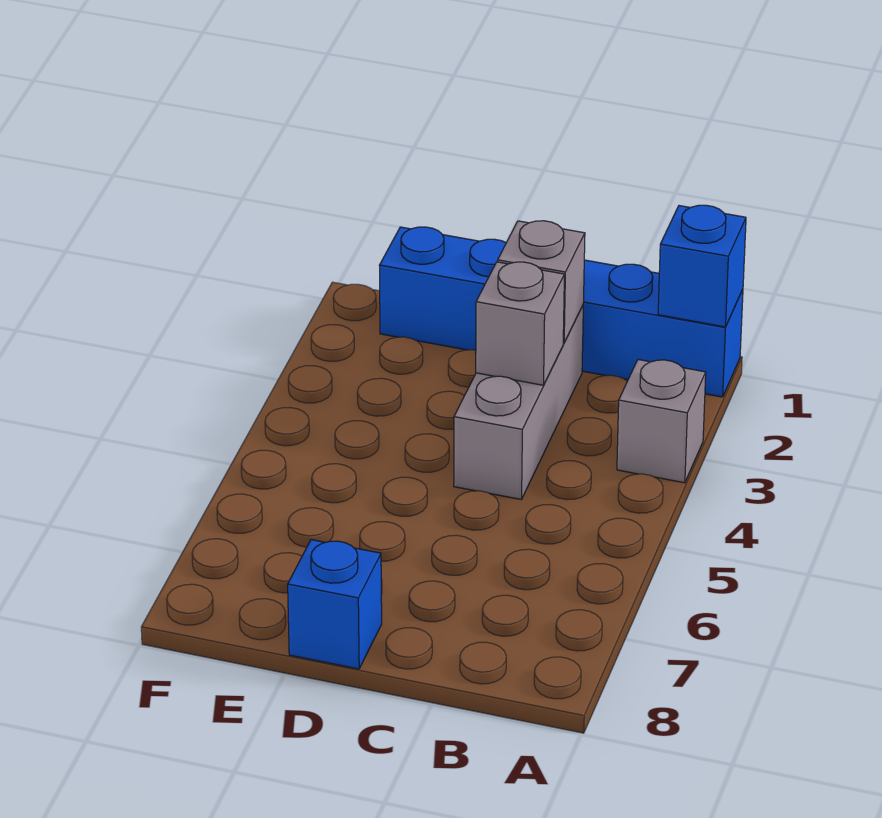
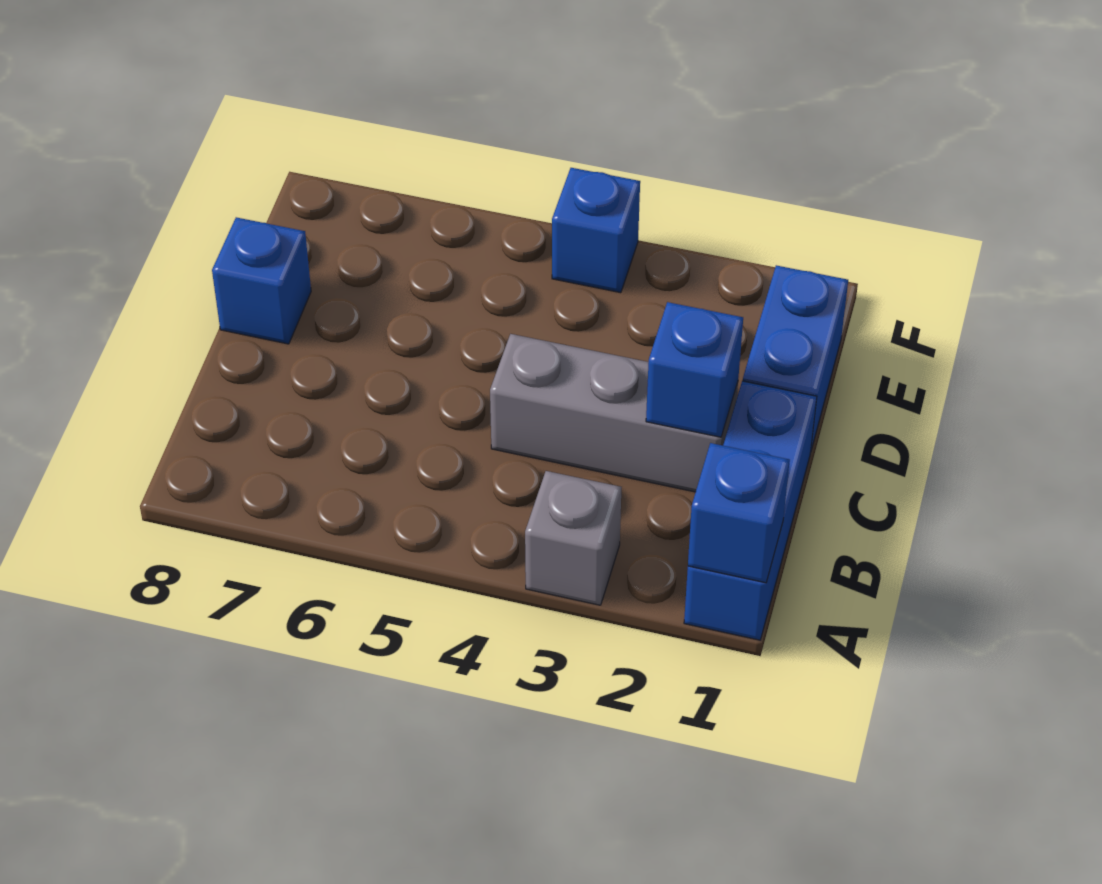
grey 1x1 brick [498,221,585,343] -> blue 1x1 brick [646,302,743,437]
grey 1x1 brick [476,262,564,385] -> none
none -> blue 1x1 brick [552,168,640,293]

